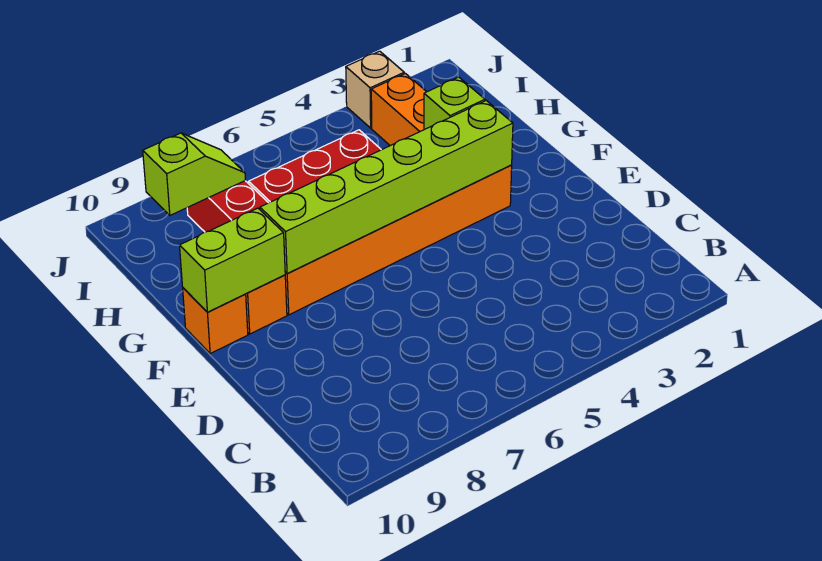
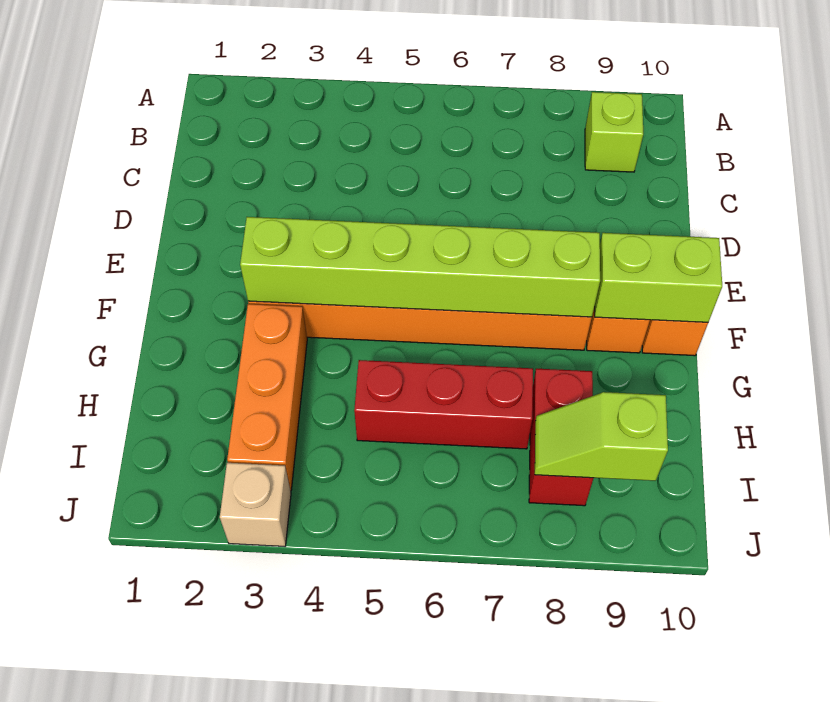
lime 1x1 brick [424,77,485,130] -> lime 1x1 brick moved to [585,92,643,172]

